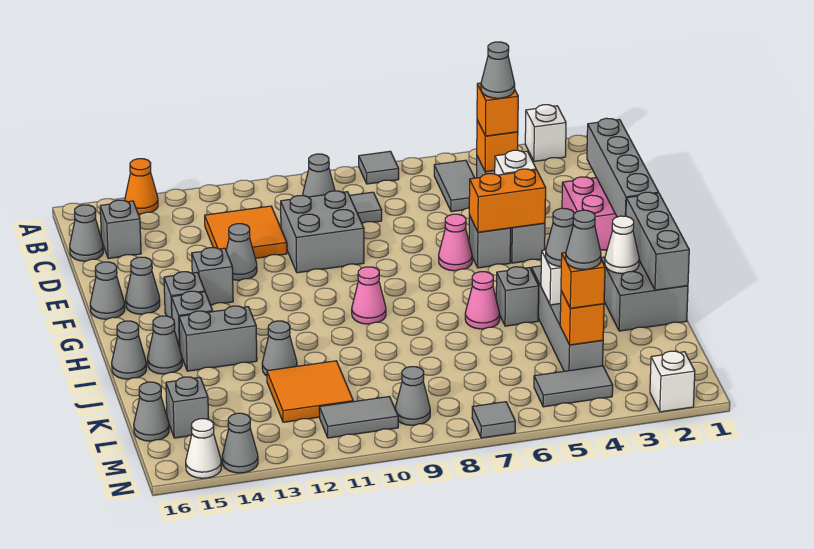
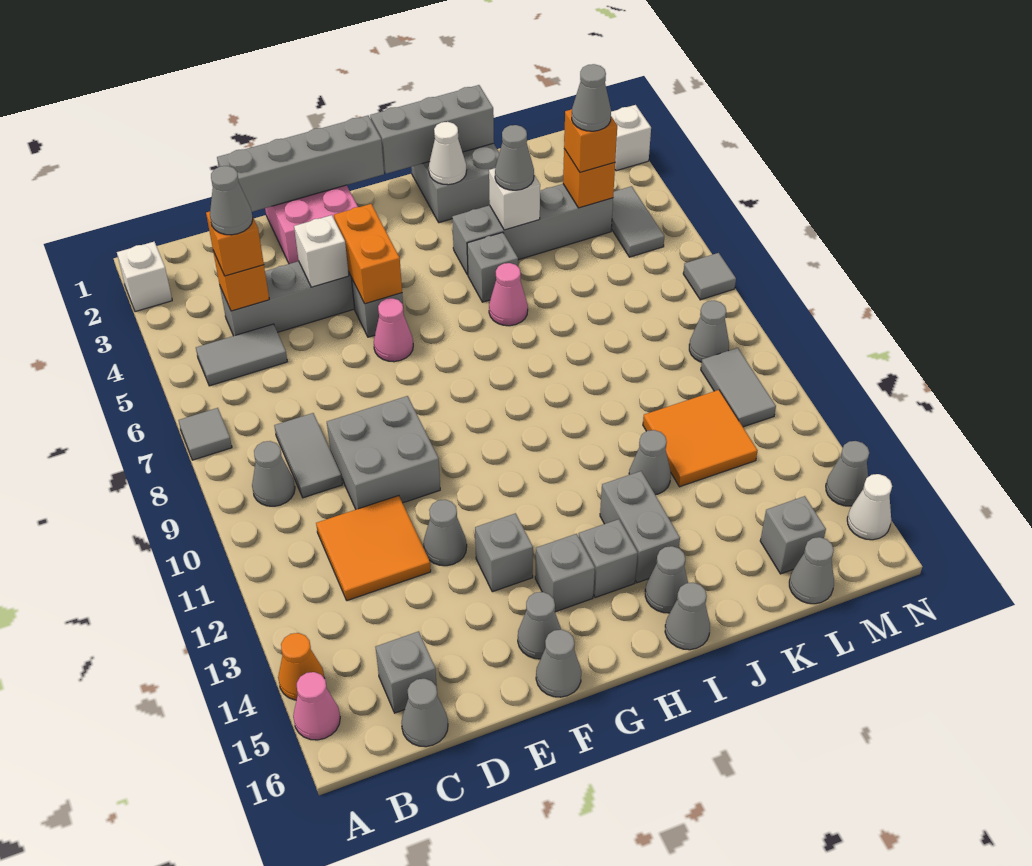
pink 1x1 cone [352,267,386,324] -> pink 1x1 cone moved to [293,672,340,740]

